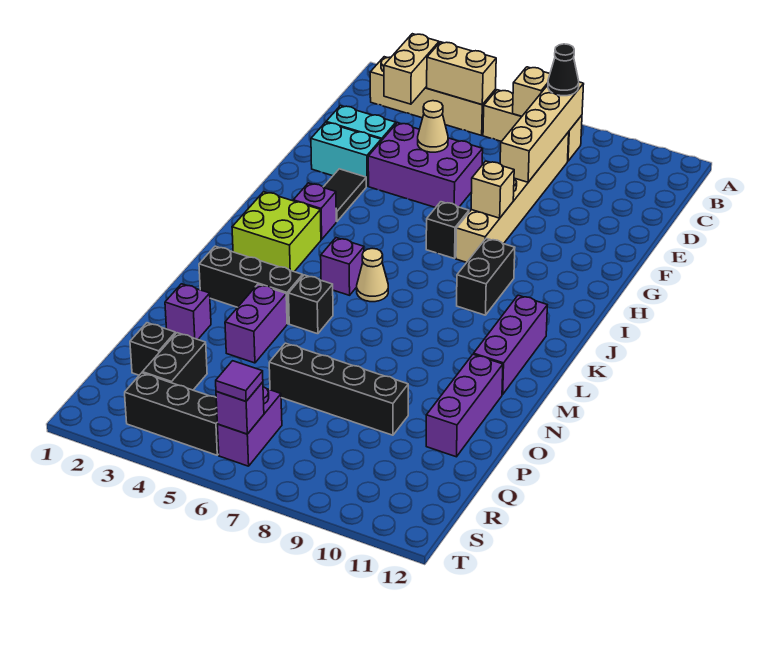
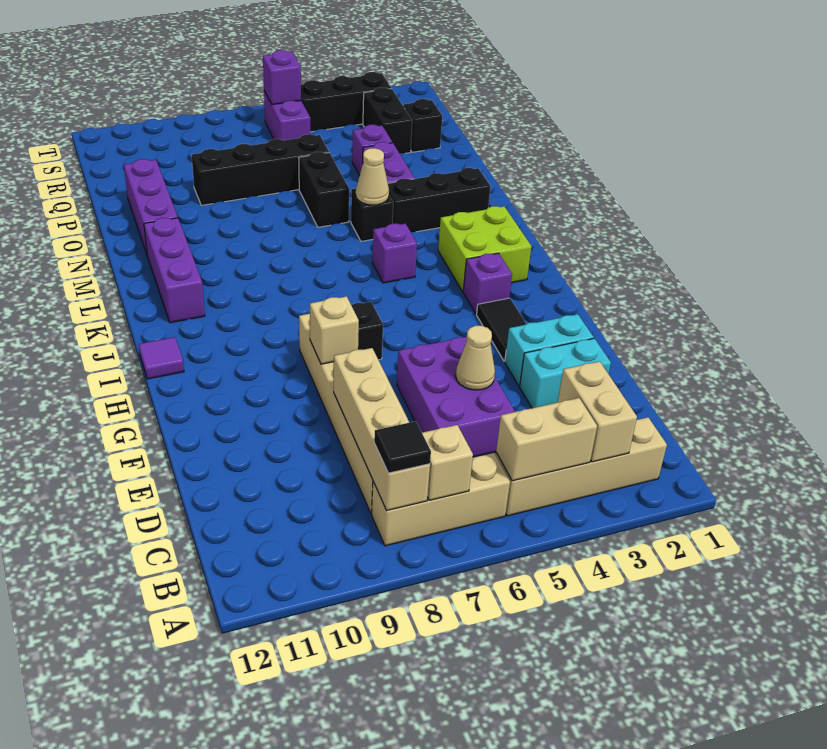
black 1x1 cone [548,44,579,96] -> black 1x1 tile [374,421,431,473]
purple 2x3 brick [368,123,483,208] -> purple 2x3 brick turned to [397,337,515,457]
black 1x2 brick [457,238,515,315] -> black 1x2 brick moved to [299,152,349,227]
tan 1x1 cone [357,248,388,302] -> tan 1x1 cone moved to [356,148,389,205]
purple 1x1 brick [165,284,211,339] -> purple 1x1 brick moved to [352,125,392,175]
purple 1x1 tile [216,361,263,401] -> purple 1x1 tile moved to [139,337,184,379]

